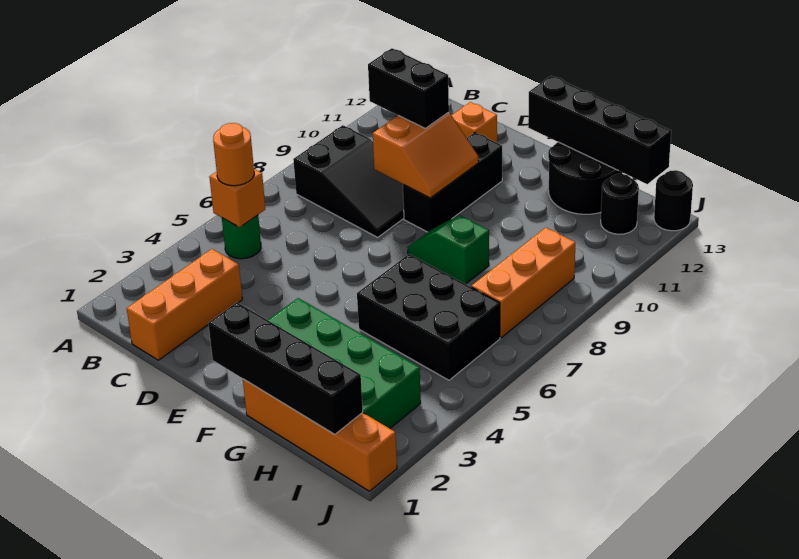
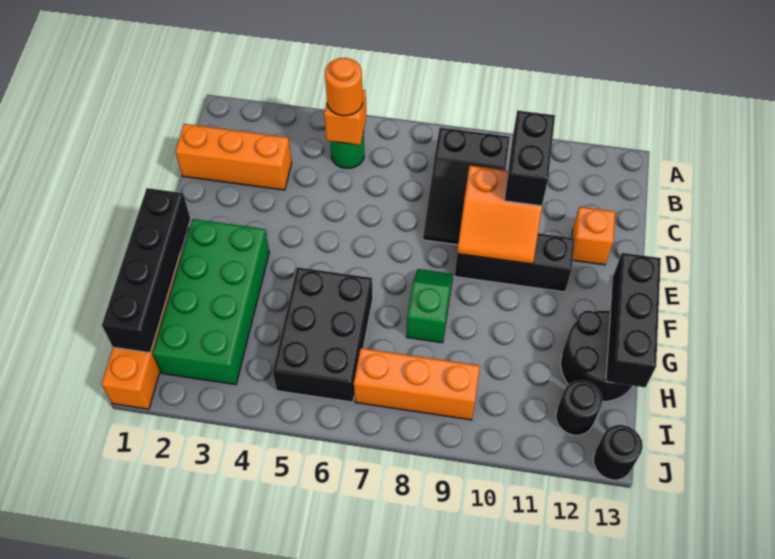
black 1x4 brick [528,76,671,184] -> black 1x3 brick [606,253,661,387]

